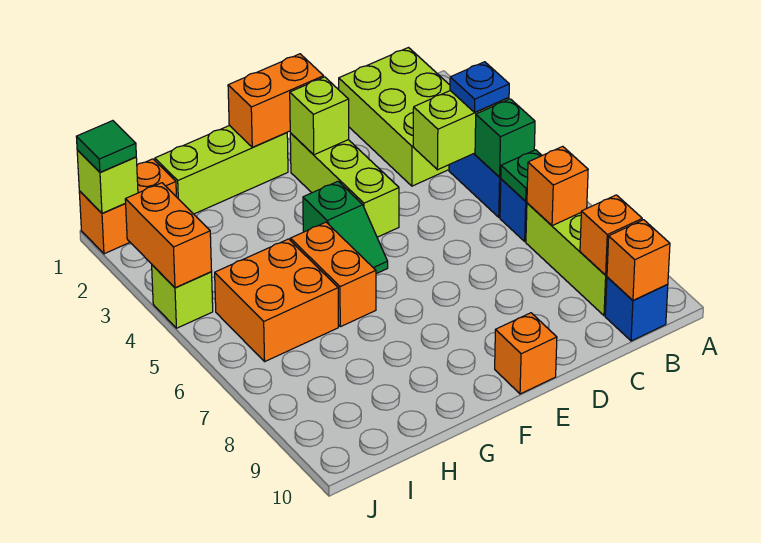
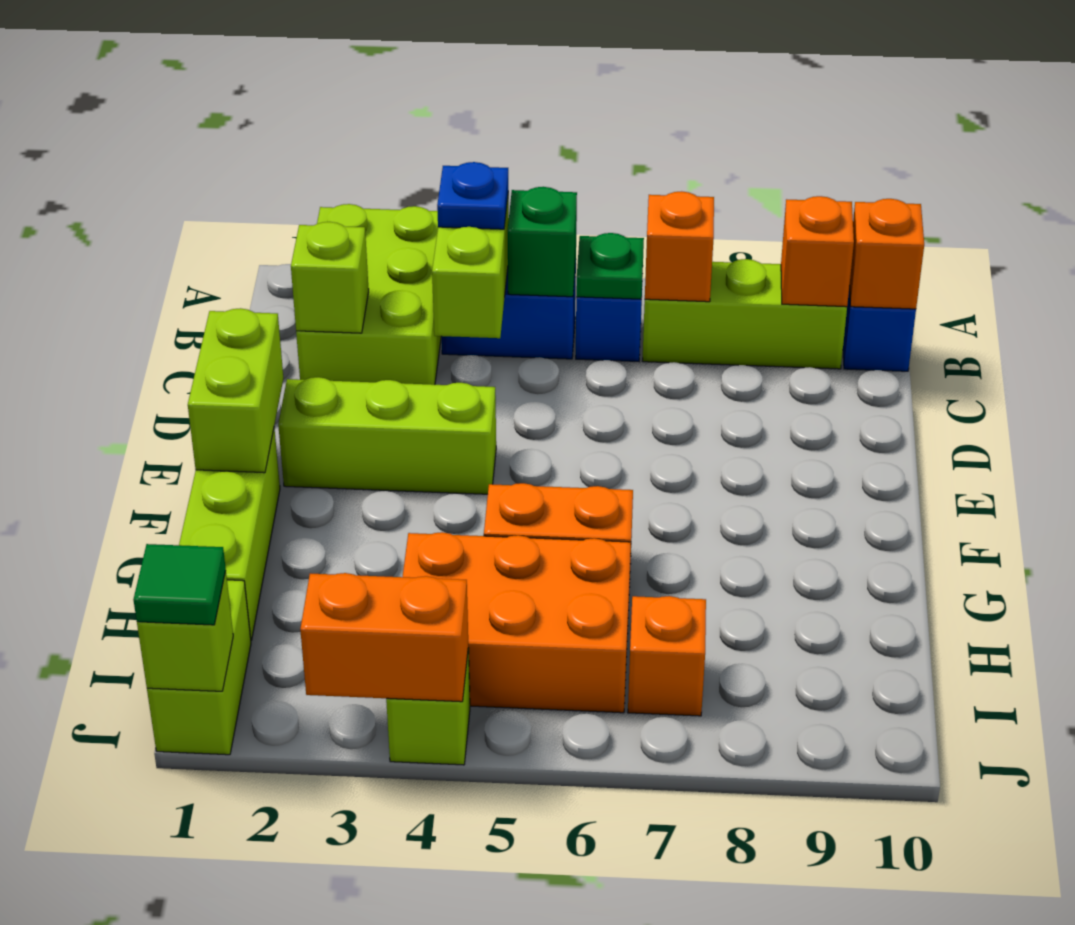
lime 2x3 brick [339,48,450,186] -> lime 2x3 brick turned to [296,204,441,385]
orange 1x2 brick [228,54,324,147] -> lime 1x2 brick [188,308,283,473]
lime 1x1 brick [290,77,349,155] -> lime 1x1 brick moved to [291,222,369,333]
orange 1x1 brick [495,313,557,394] -> orange 1x1 brick moved to [628,596,706,716]
green 1x2 slope [303,181,388,274] -> none
orange 2x2 brick [215,239,338,361] -> orange 2x3 brick [403,532,631,713]
orange 1x2 brick [79,159,176,254] -> lime 1x2 brick [147,580,251,755]

